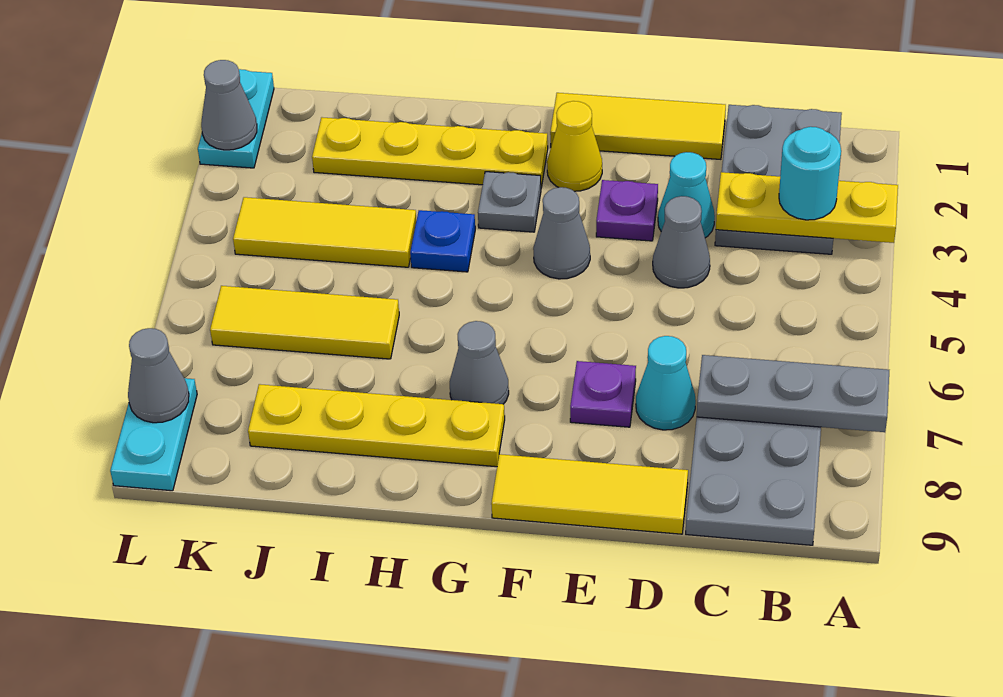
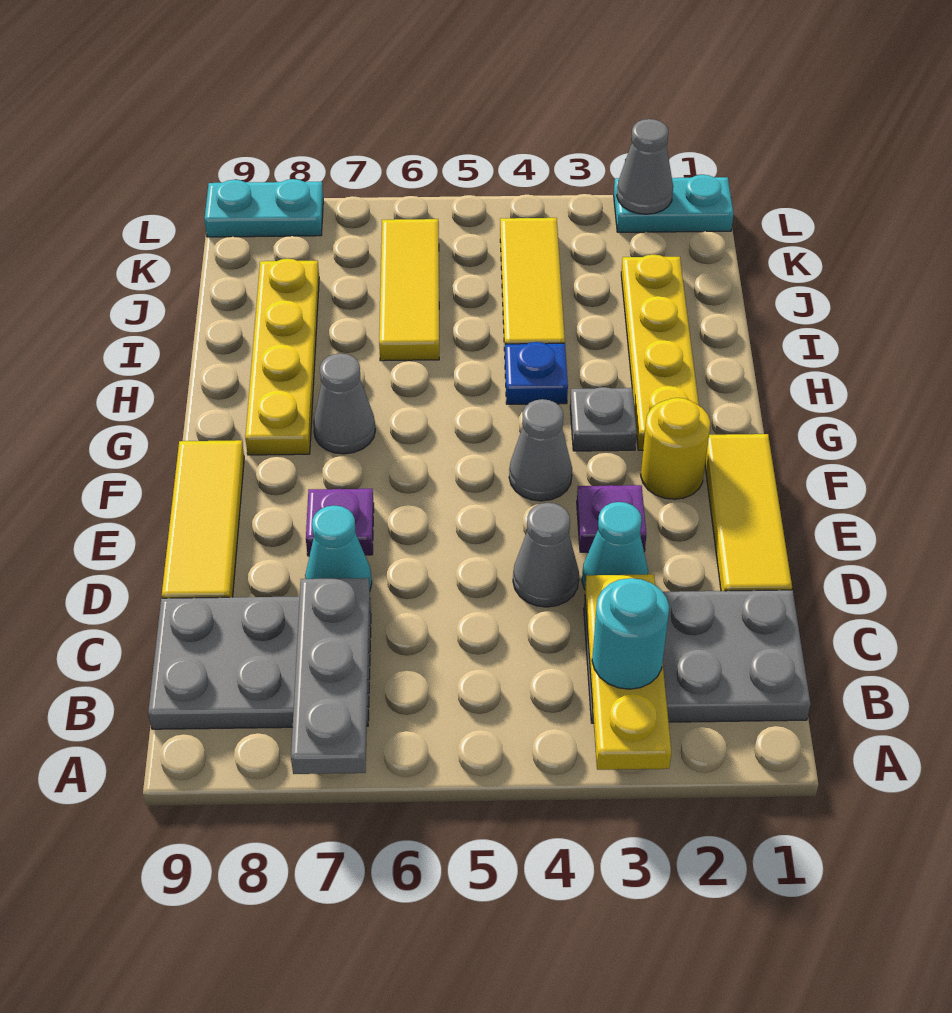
yellow 1x1 cone [547,101,602,191] -> yellow 1x1 round brick [641,398,711,499]
grey 1x1 cone [128,328,189,423] -> none

